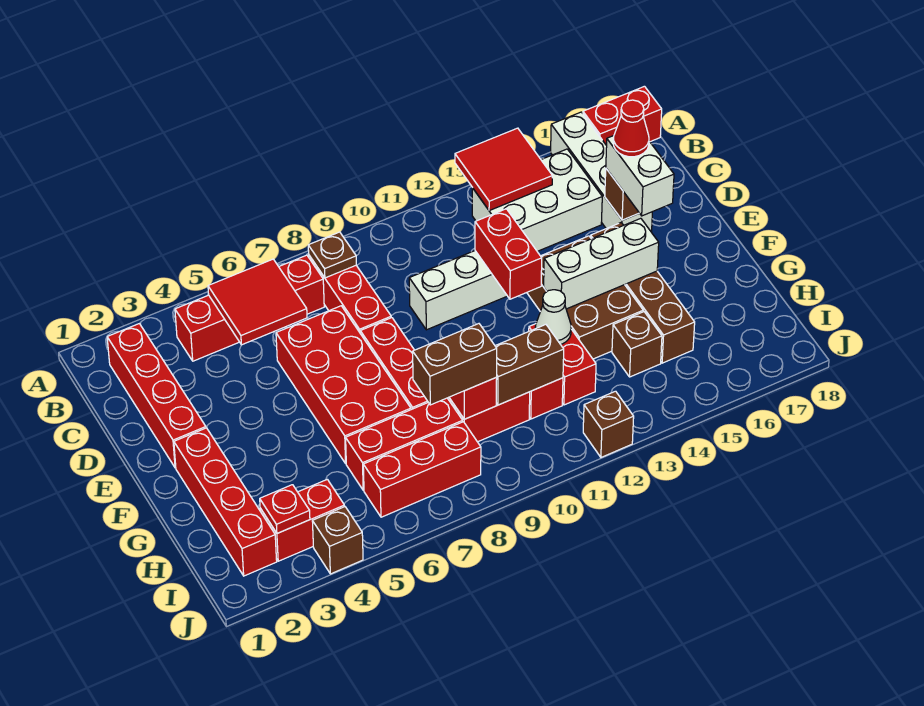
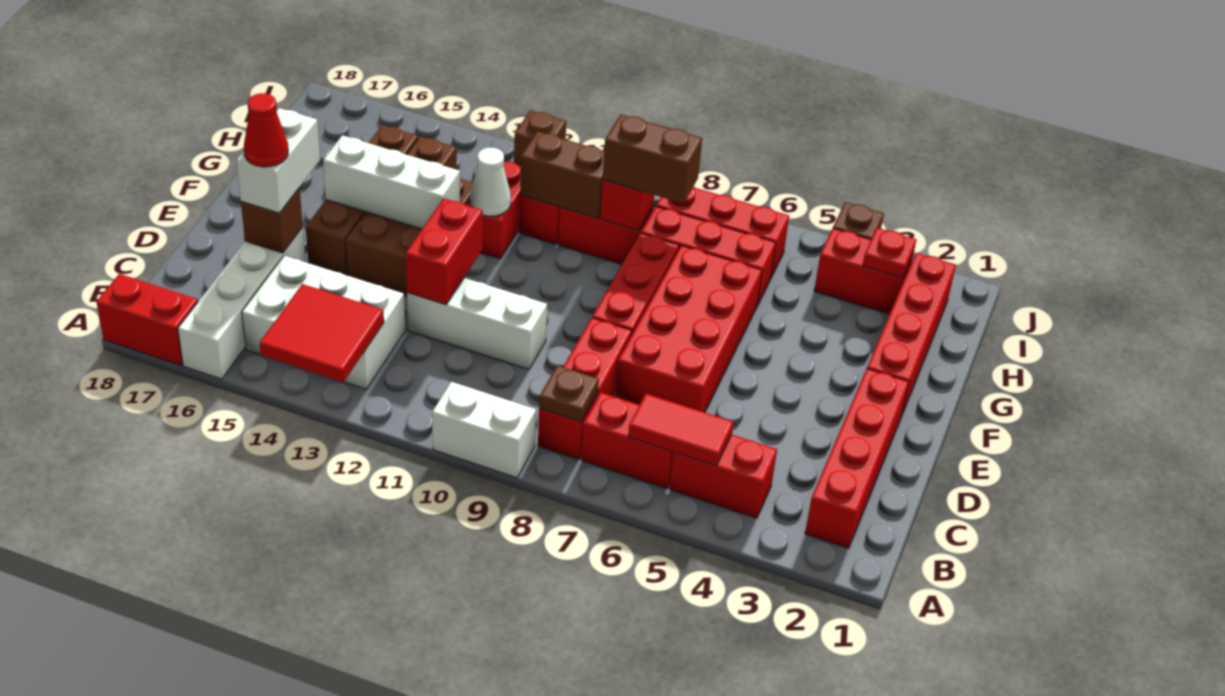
none -> white 1x2 brick [432,382,536,478]
red 2x2 tile [208,259,307,345] -> red 1x2 tile [628,394,733,466]

